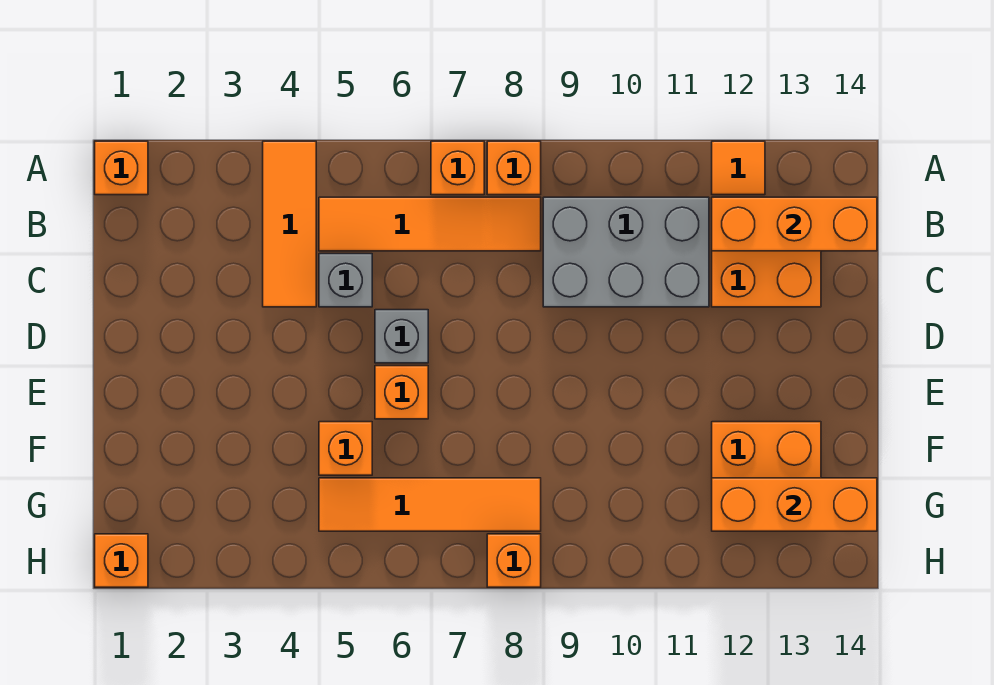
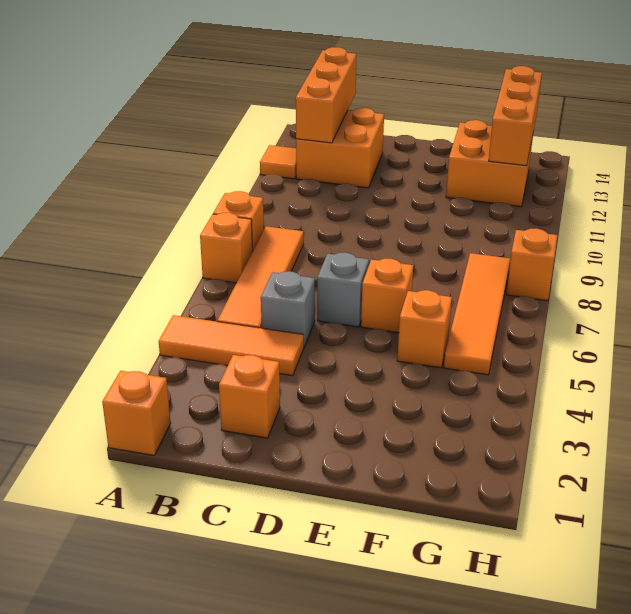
grey 2x3 brick [543,197,709,307] -> none
orange 1x1 brick [95,534,148,587] -> orange 1x1 brick moved to [219,355,280,438]

